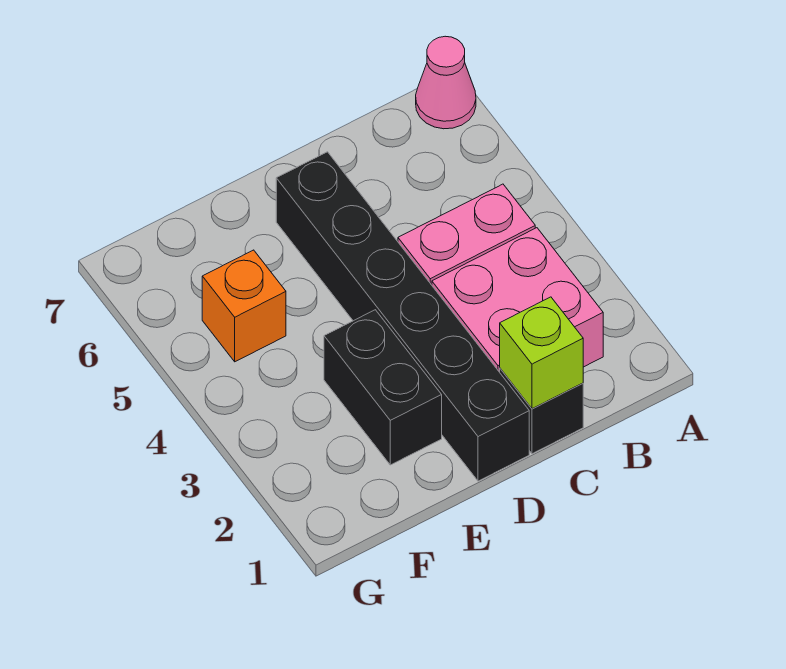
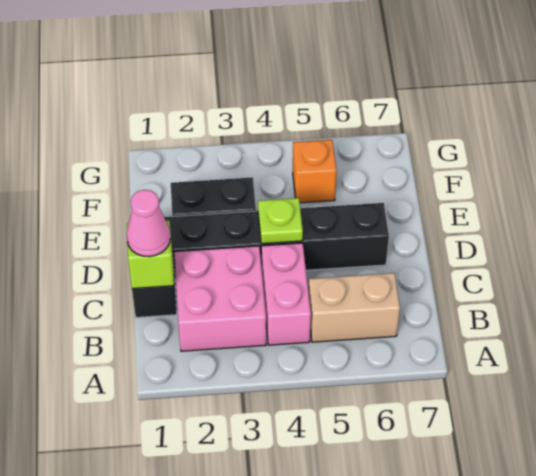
pink 1x1 cone [416,36,476,129] -> pink 1x1 cone moved to [127,190,170,257]
none -> tan 1x2 brick [308,273,400,342]
none -> lime 1x1 plate [258,198,303,244]

